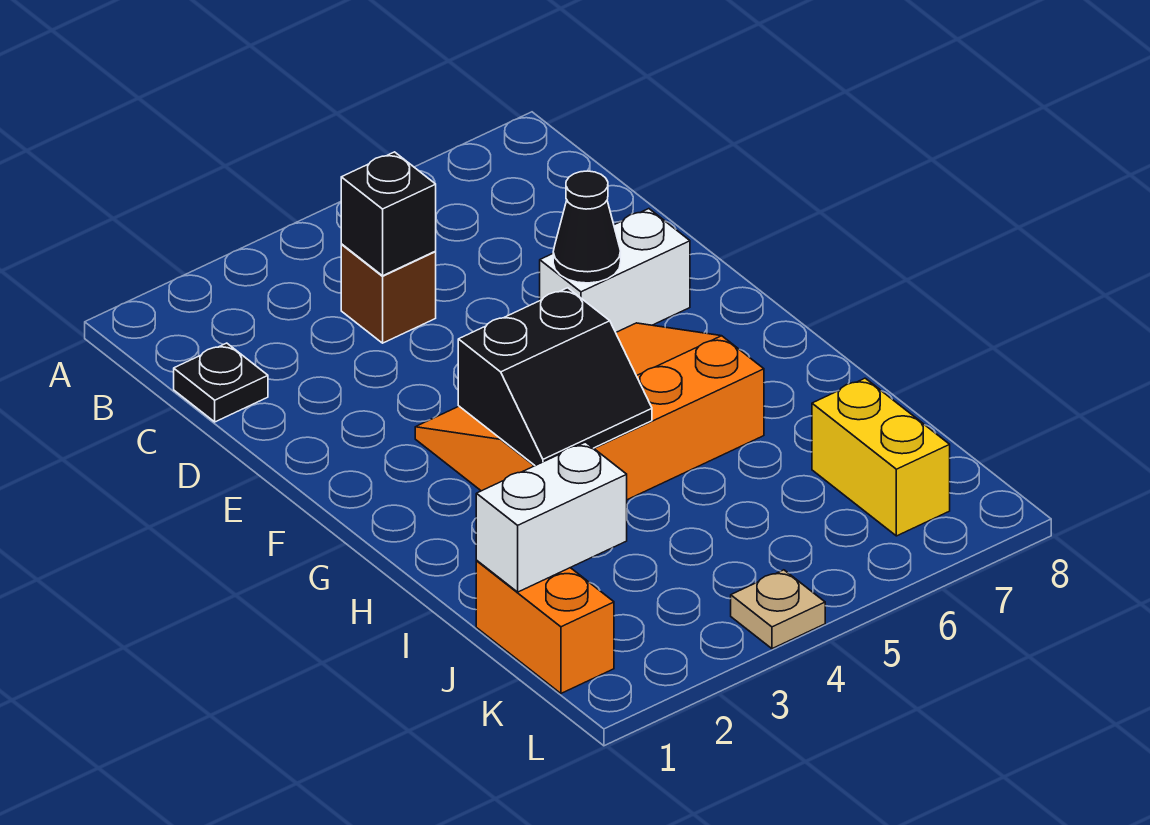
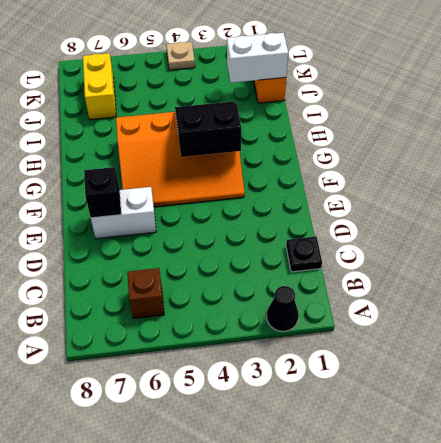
brown 1x1 brick [341,245,436,343] -> brown 1x1 brick moved to [127,268,164,318]
black 1x1 brick [341,152,436,276] -> black 1x1 brick moved to [84,167,121,218]
black 1x1 cone [553,171,621,283] -> black 1x1 cone moved to [267,286,299,331]

